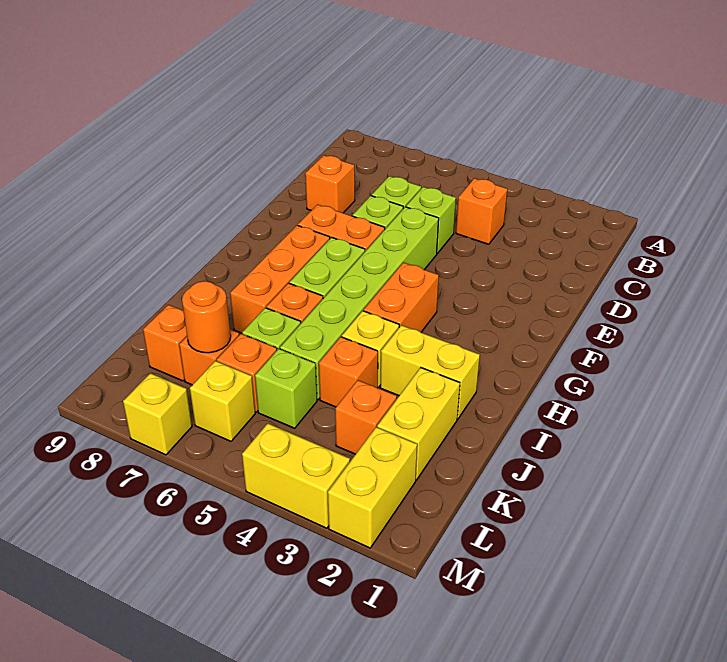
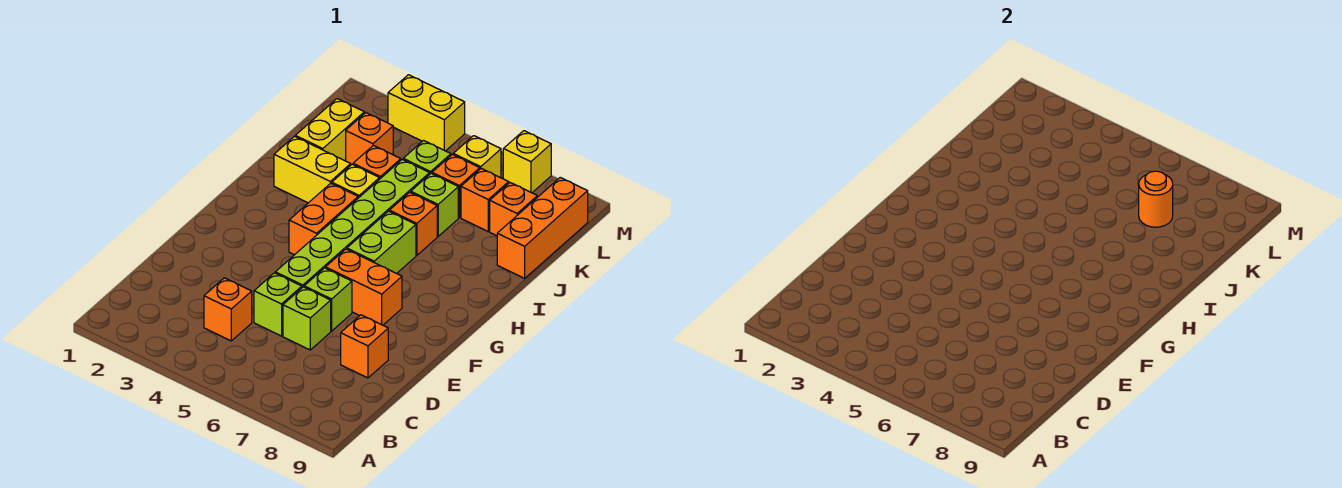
orange 1x3 brick [230,225,330,333] -> orange 1x3 brick moved to [497,178,588,278]
yellow 1x2 brick [328,427,417,548] -> none

